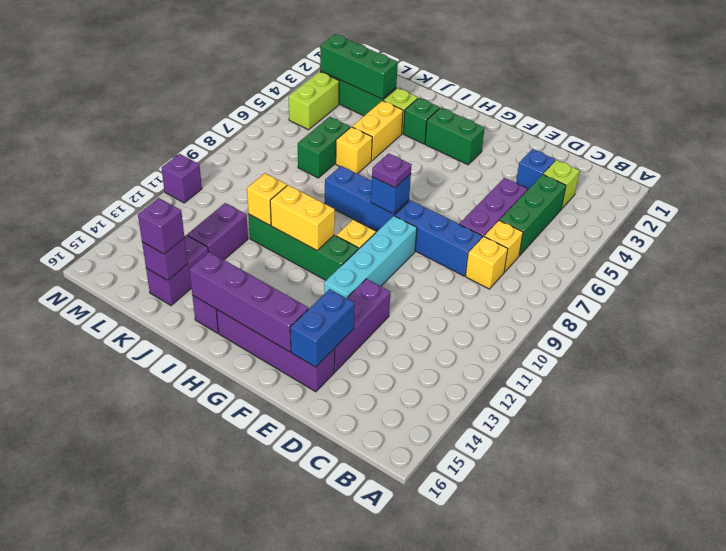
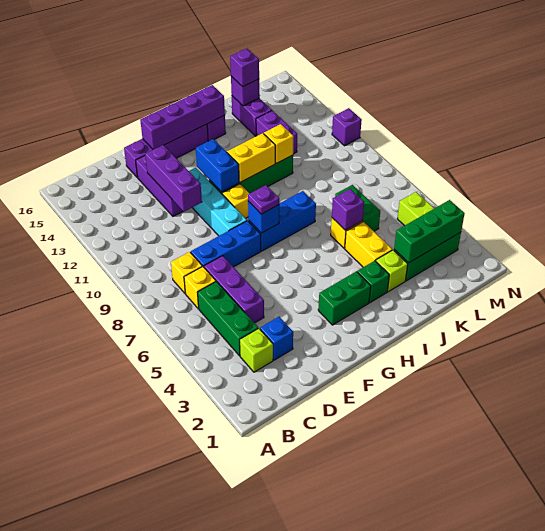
none -> purple 1x3 brick [145,145,202,211]
blue 1x2 brick [290,289,355,367] -> blue 1x2 brick moved to [196,139,239,192]
none -> purple 1x1 brick [332,189,364,230]

